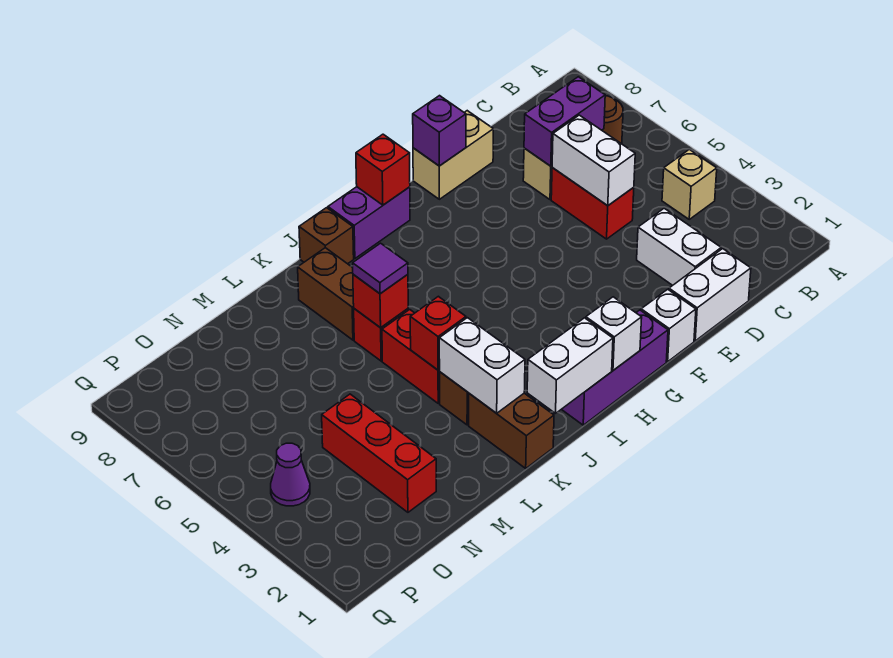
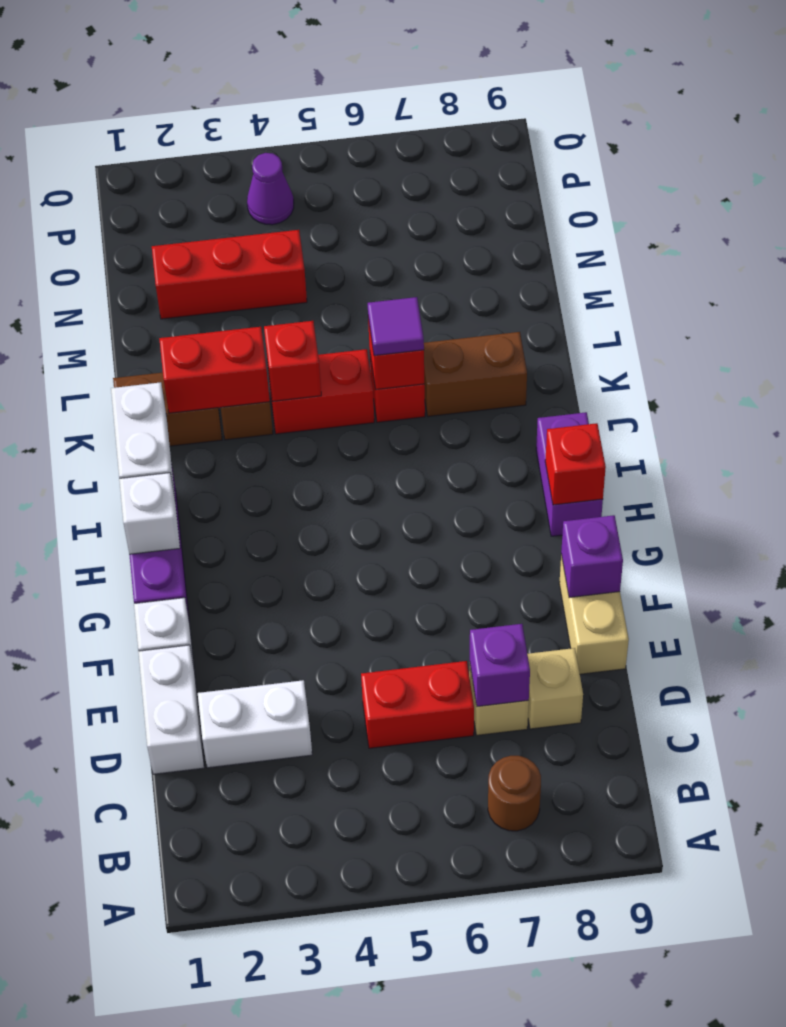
tan 1x1 brick [662,149,717,219] -> tan 1x1 brick moved to [527,648,583,729]
purple 1x2 brick [524,77,605,166] -> purple 1x1 brick [470,624,530,707]
white 1x2 brick [552,115,635,206] -> none
brown 1x1 brick [299,208,354,264] -> none
white 1x2 brick [439,318,525,413] -> red 1x2 brick [159,327,270,413]

